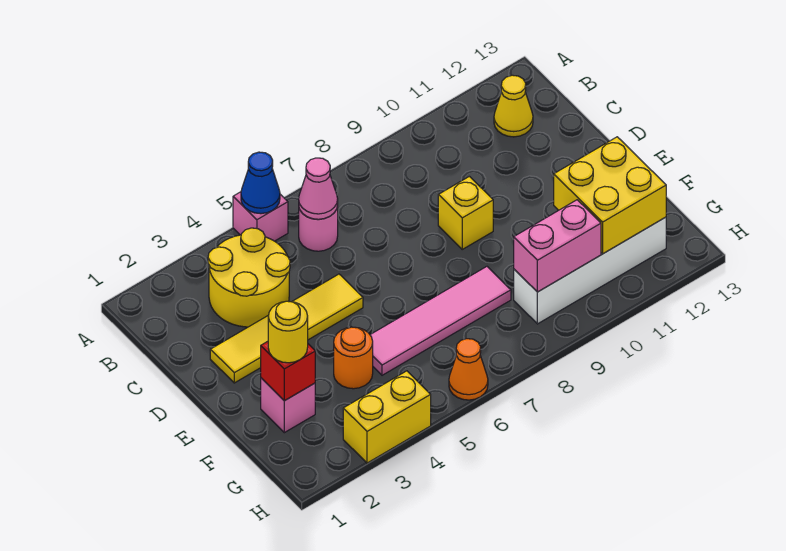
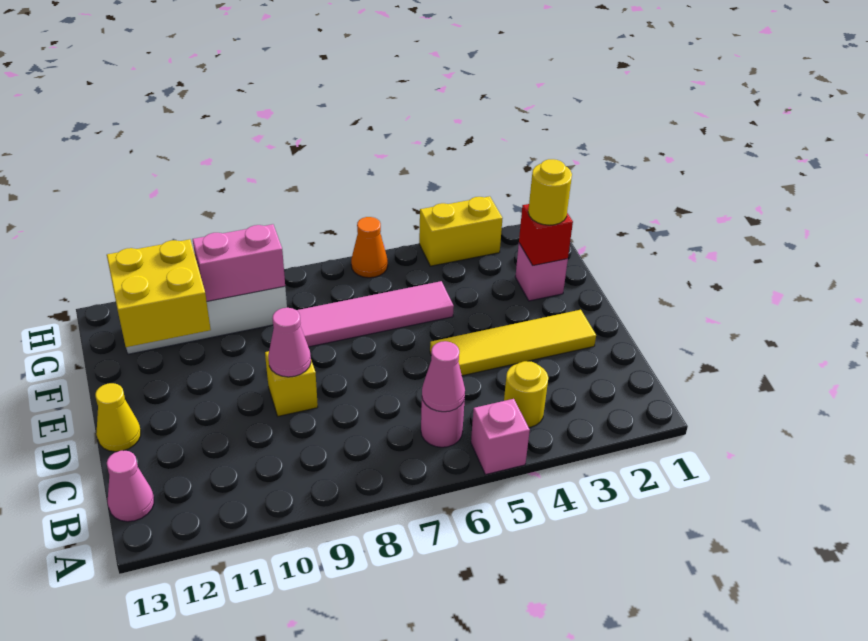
blue 1x1 cone [241,152,280,214] -> none
yellow 2x2 round brick [208,228,290,327] -> yellow 1x1 round brick [504,361,548,427]
yellow 1x1 cone [494,75,533,137] -> yellow 1x1 cone moved to [95,383,141,452]
none -> pink 1x1 cone [107,450,154,522]
none -> pink 1x1 cone [268,308,311,377]
orange 1x1 round brick [334,327,373,389] -> none

